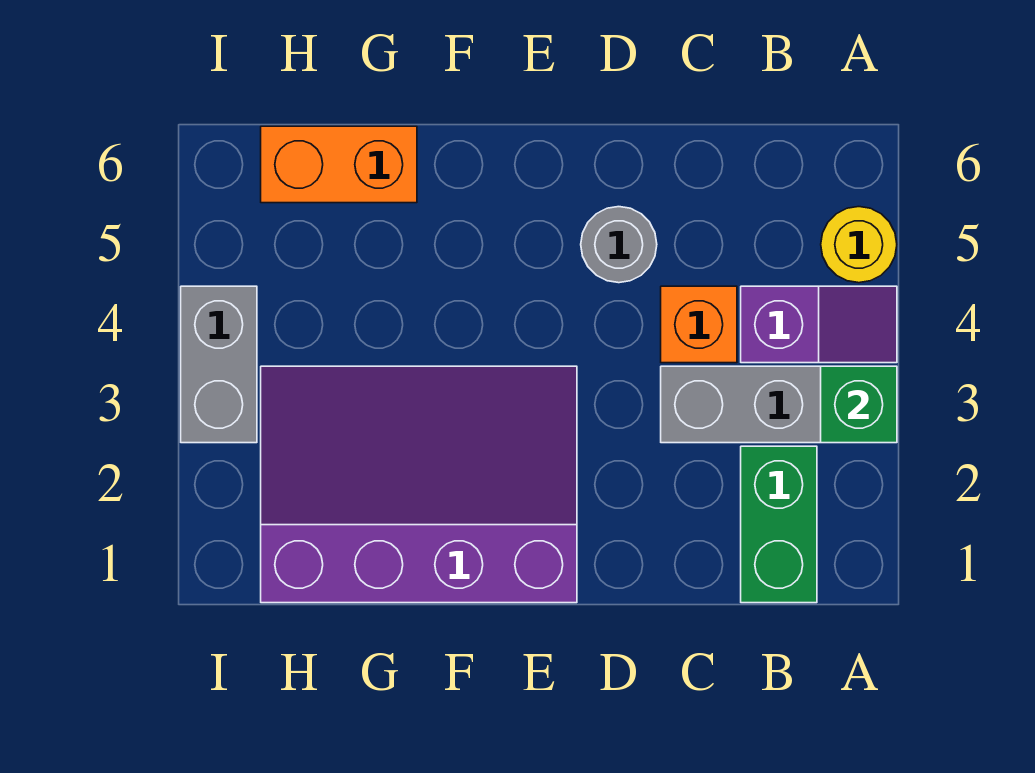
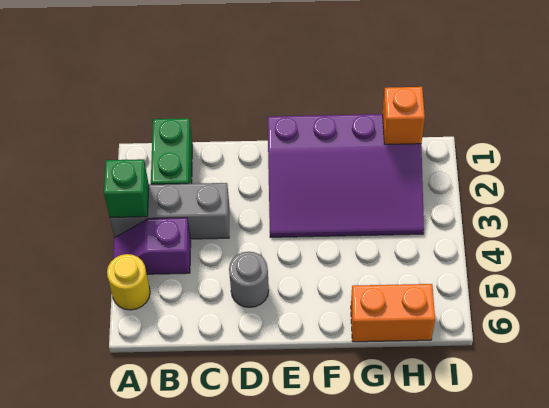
orange 1x1 brick [661,286,737,363] -> orange 1x1 brick moved to [383,87,425,144]
grey 1x2 brick [181,286,257,443] -> none

